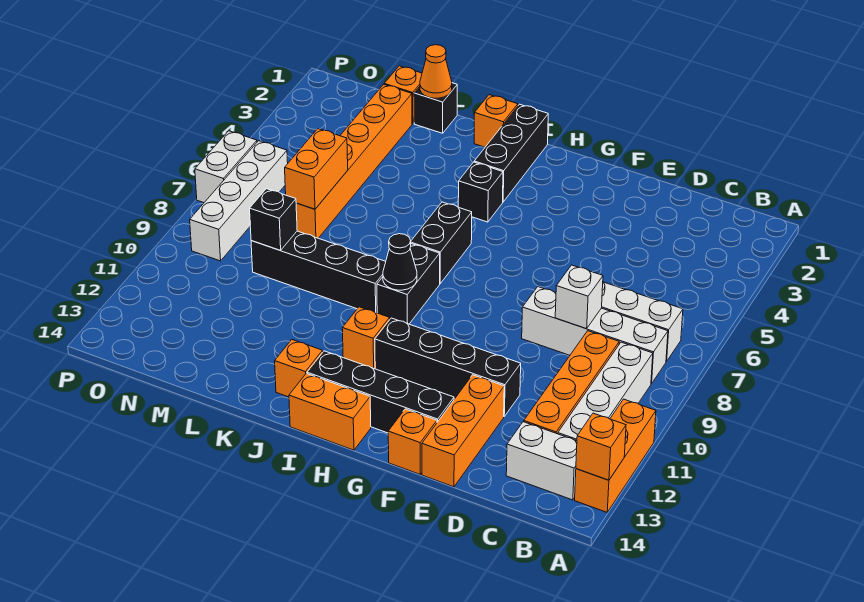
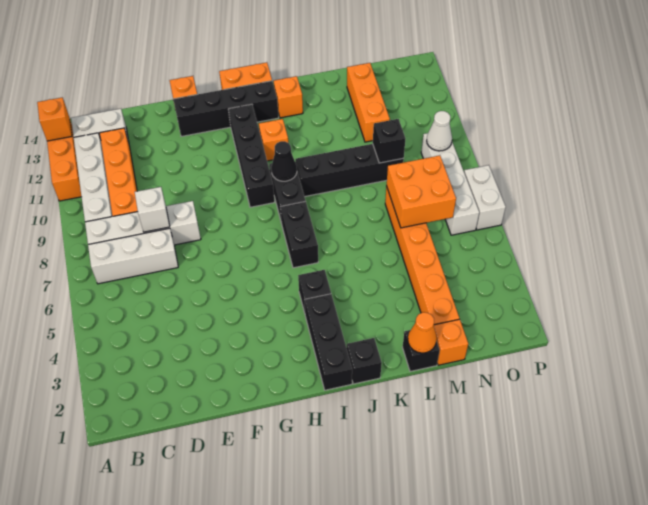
black 1x4 brick [375,318,521,416] -> black 1x4 brick turned to [228,104,275,207]
orange 1x3 brick [422,375,504,487] -> orange 1x3 brick moved to [347,63,390,142]
orange 1x1 brick [474,95,518,147] -> black 1x1 brick [347,338,382,384]
orange 1x2 brick [285,129,348,209] -> orange 2x2 brick [386,155,456,228]
none -> white 1x1 cone [427,111,452,151]

